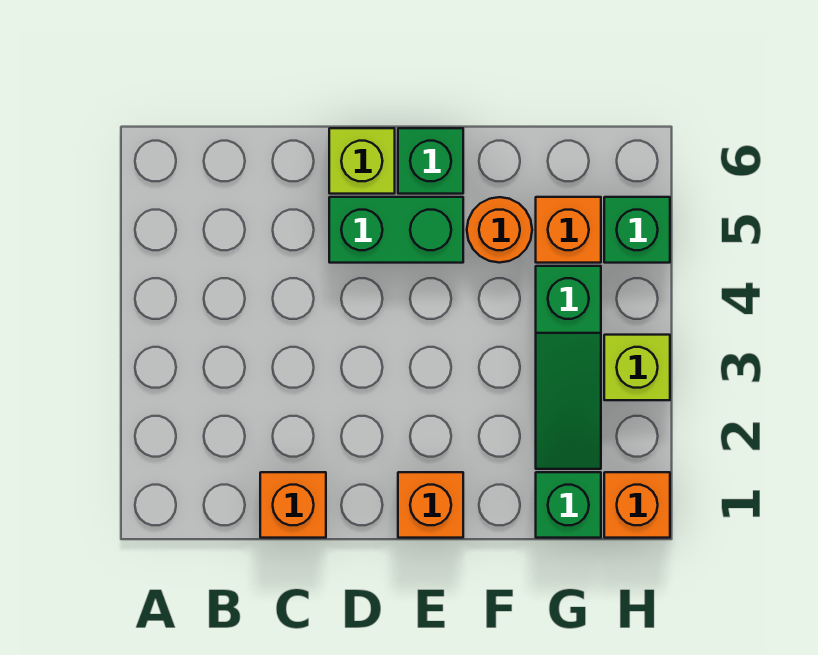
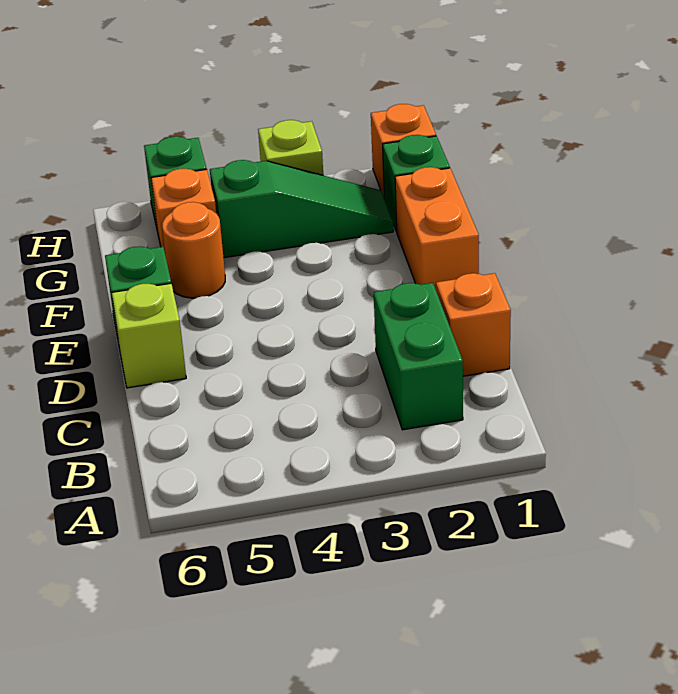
green 1x2 brick [329,197,463,263] -> green 1x2 brick moved to [374,283,463,430]
orange 1x1 brick [398,472,463,538] -> orange 1x2 brick [395,167,479,289]

